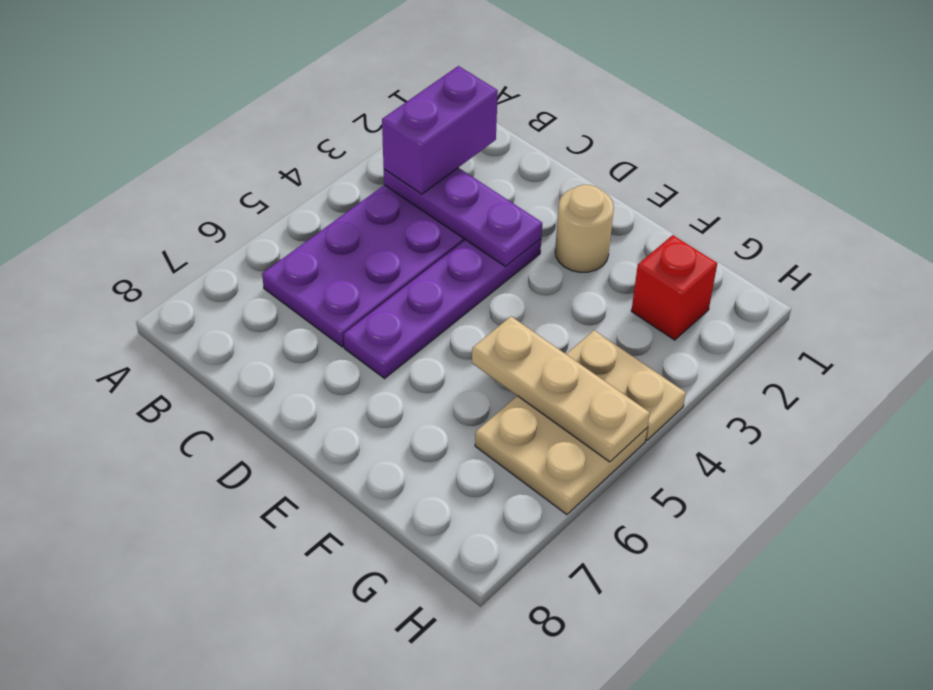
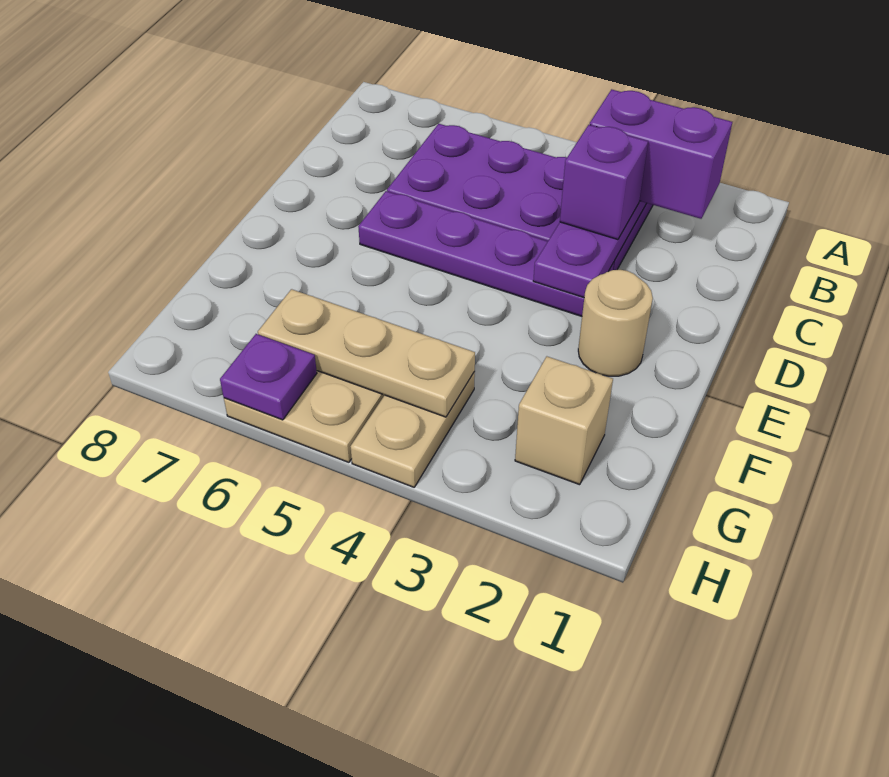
none -> purple 1x1 brick [560,125,648,240]
tan 1x3 plate [472,316,650,462] -> tan 1x3 plate turned to [258,289,475,417]
red 1x1 brick [631,235,717,340] -> tan 1x1 brick [515,357,613,485]
none -> purple 1x1 plate [220,334,317,420]

